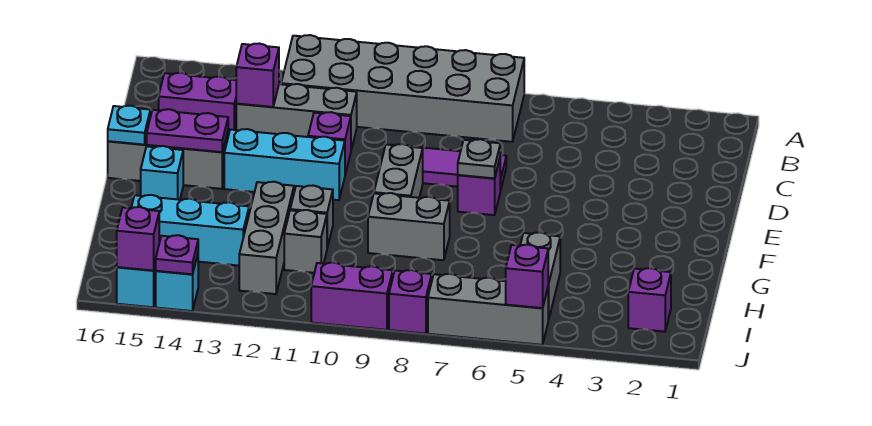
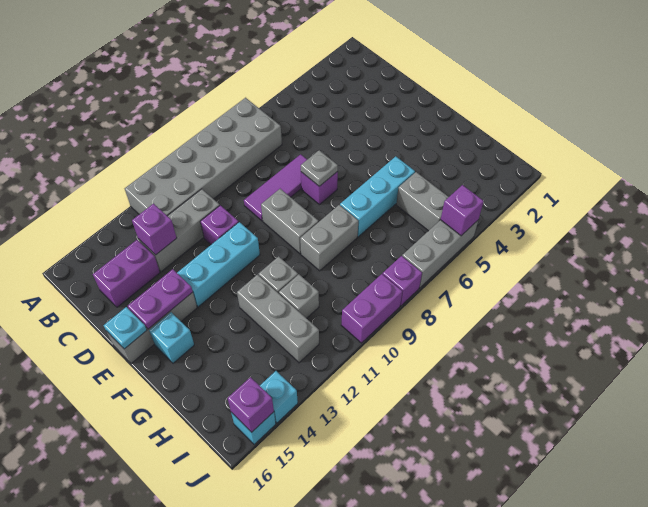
cyan 1x3 brick [131,195,249,266] -> cyan 1x3 brick moved to [340,156,415,237]
purple 1x1 brick [628,268,671,332] -> none
purple 1x1 plate [156,235,198,274] -> none

